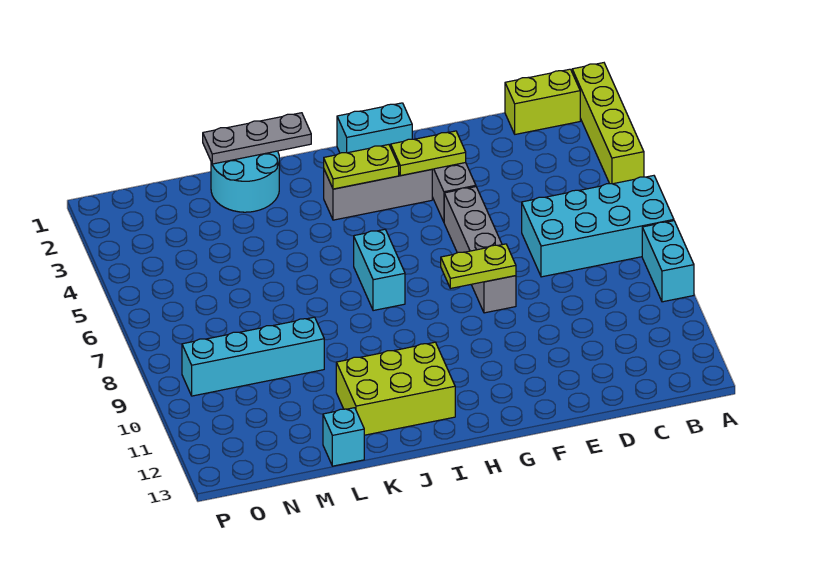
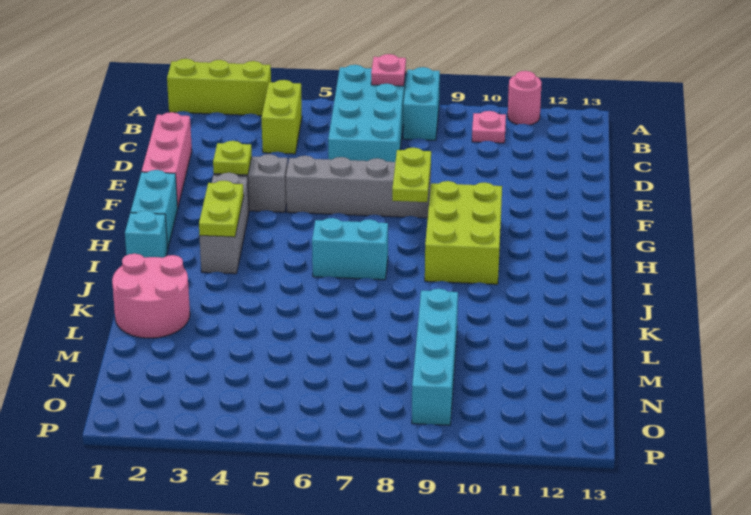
lime 1x4 brick [572,63,644,184] -> lime 1x3 brick [167,59,271,116]
none -> pink 1x1 plate [371,54,406,86]
cyan 1x2 brick [642,221,694,302] -> cyan 1x2 brick turned to [403,67,440,140]
none -> pink 1x1 round brick [508,71,542,125]
lime 1x2 brick [505,69,580,134] -> lime 1x2 brick moved to [261,80,302,154]
none -> pink 1x1 plate [472,111,506,143]
none -> pink 1x3 brick [142,112,192,206]
lime 1x2 plate [391,131,466,176] -> lime 1x1 plate [213,141,252,175]
lime 2x3 brick [336,342,455,435] -> lime 2x3 brick moved to [425,181,502,284]
grey 1x3 plate [203,113,311,164] -> none
cyan 2x2 round brick [211,151,279,212] -> pink 2x2 round brick [112,254,190,338]
cyan 1x1 brick [323,408,364,466] -> cyan 1x1 brick moved to [125,211,168,258]

